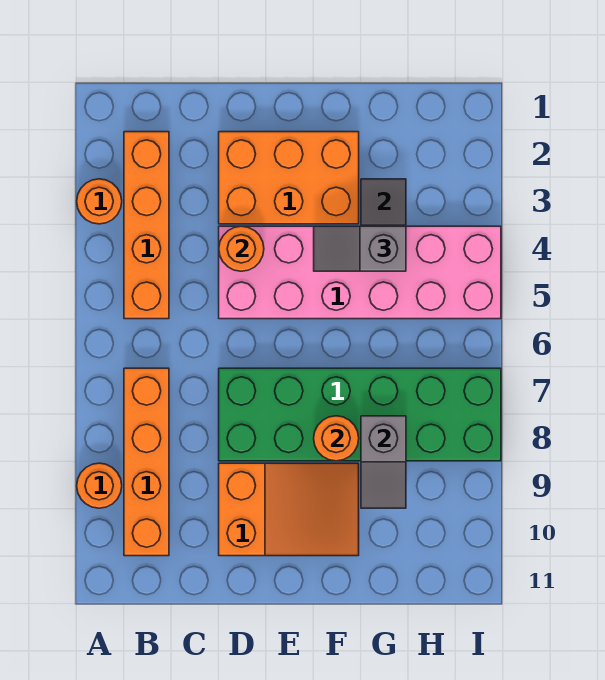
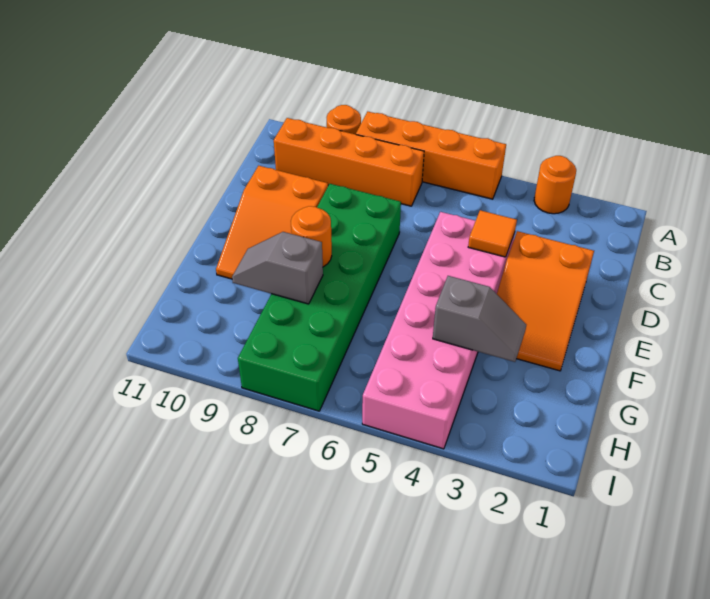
orange 1x4 brick [124,132,169,319] -> orange 1x4 brick moved to [356,112,506,199]
orange 2x3 brick [219,132,359,224] -> orange 2x3 slope [497,231,594,371]
orange 1x1 round brick [219,226,264,271] -> orange 1x1 tile [468,210,517,257]
grey 1x2 slope [314,226,406,271] -> none

